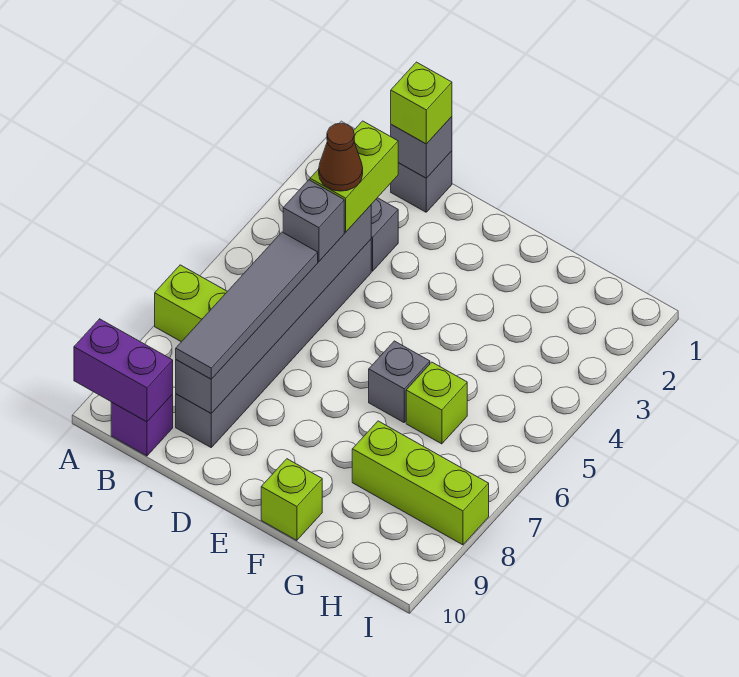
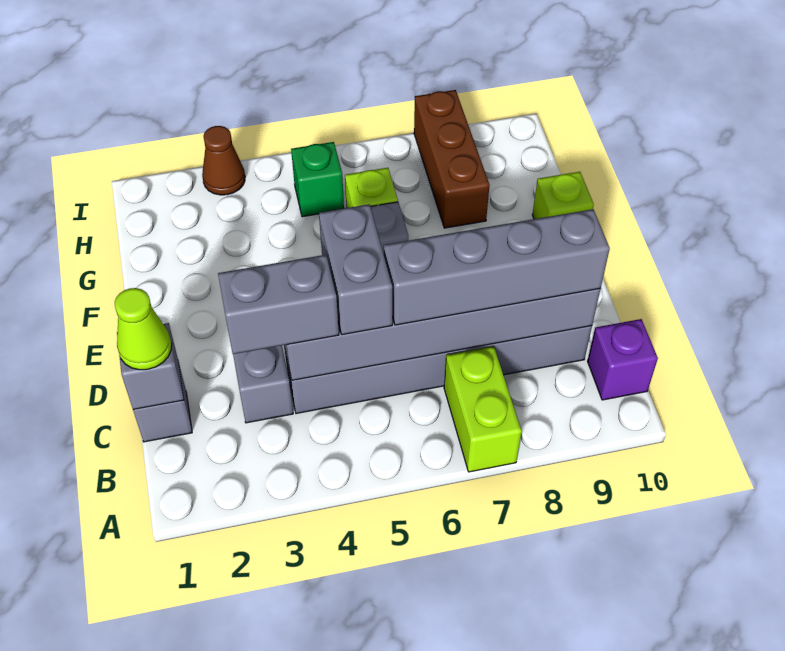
purple 1x2 brick [74,319,173,422] -> none
lime 1x1 brick [391,62,452,144] -> lime 1x1 cone [115,288,172,370]
lime 1x2 brick [310,121,398,232] -> grey 1x2 brick [218,255,339,354]
brown 1x1 cone [319,123,363,191] -> brown 1x1 cone moved to [202,126,245,195]
grey 1x1 brick [283,180,344,261] -> grey 1x2 brick [319,204,392,335]
grey 1x4 tile [176,232,318,379] -> grey 1x4 brick [384,209,610,325]
lime 1x3 brick [352,421,489,545] -> brown 1x3 brick [414,90,490,228]
none -> green 1x1 brick [291,142,344,217]

